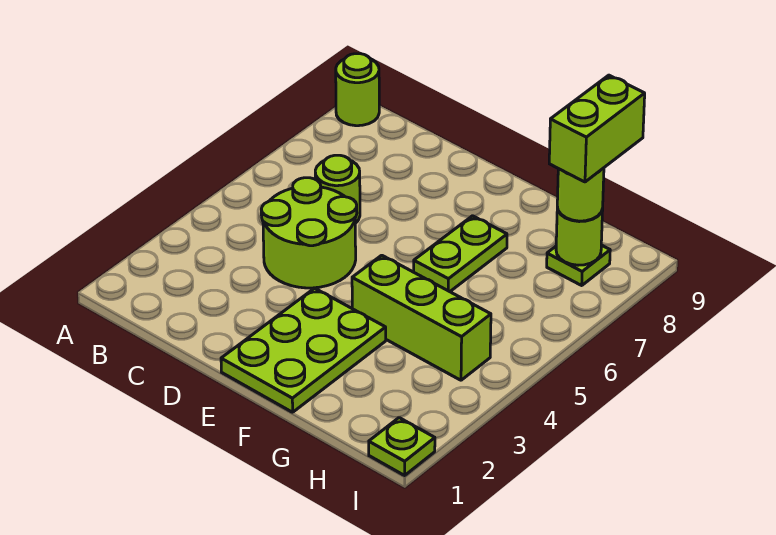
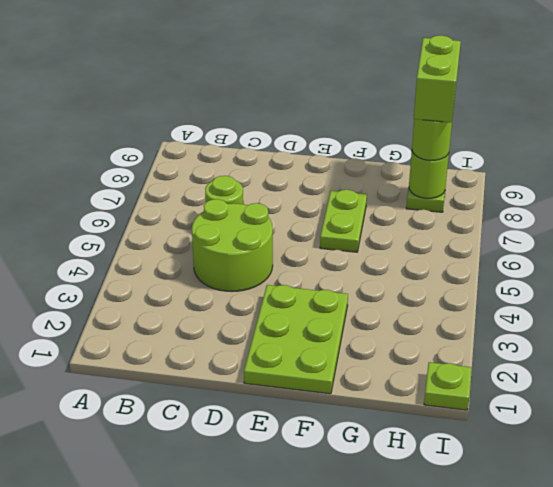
lime 1x1 round brick [336,54,379,126] -> none
lime 1x3 brick [352,255,491,380] -> none

